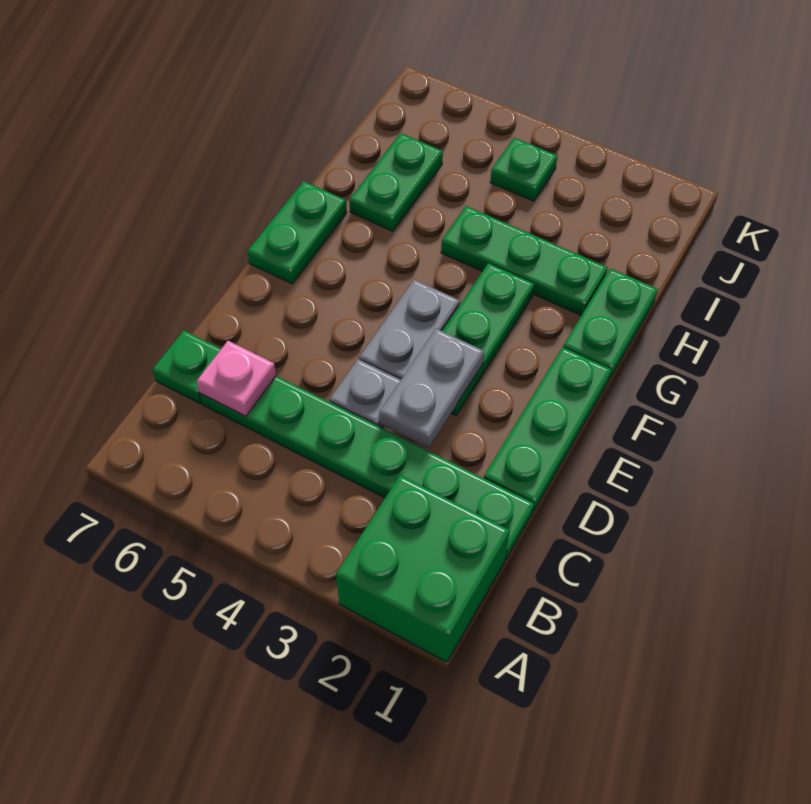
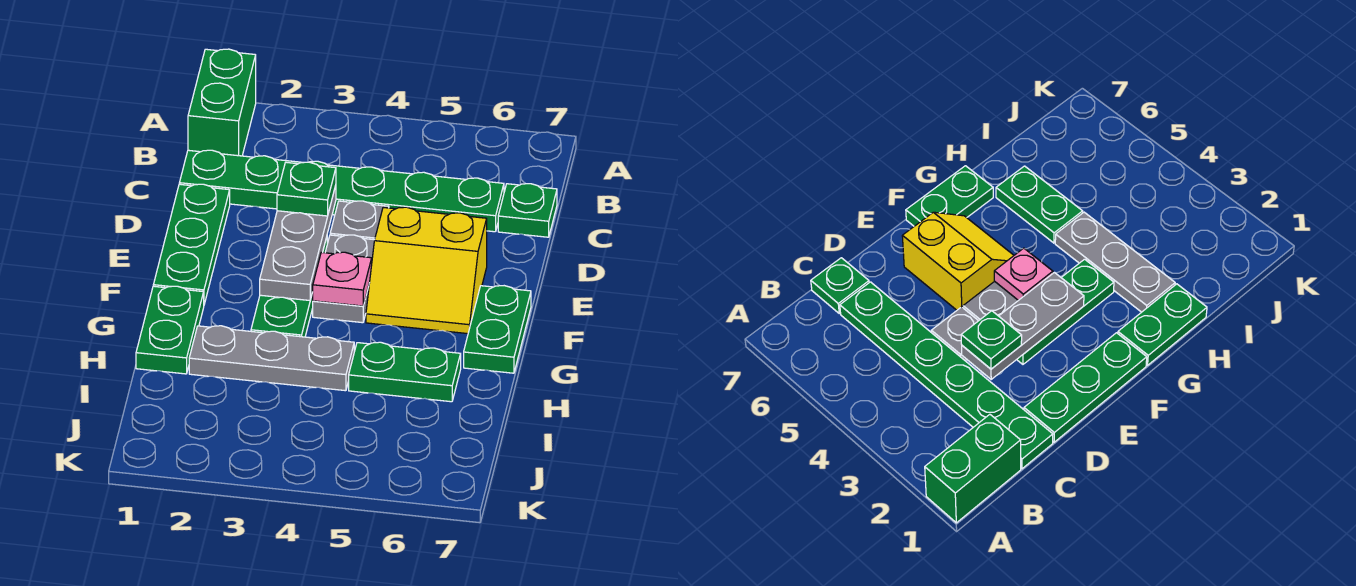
green 2x2 brick [336,475,510,662] -> green 1x2 brick [188,49,256,156]
pink 1x1 plate [197,341,276,416] -> pink 1x1 plate moved to [312,252,372,306]
grey 1x2 plate [379,329,484,448] -> grey 1x3 plate [260,185,336,300]
none -> yellow 2x2 slope [366,207,487,334]
green 1x3 plate [441,206,608,315] -> grey 1x3 plate [189,326,354,391]
green 1x2 plate [349,133,443,231] -> green 1x2 plate turned to [349,342,461,402]
green 1x1 plate [490,138,557,201] -> green 1x1 plate moved to [277,162,336,216]

